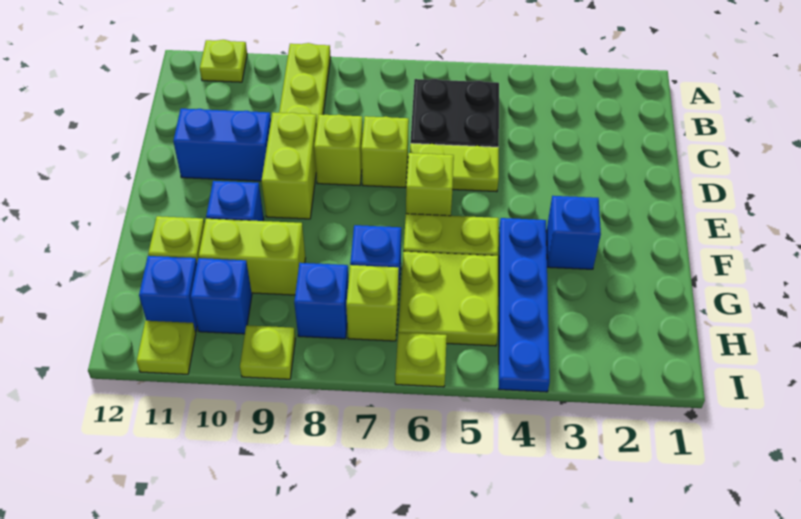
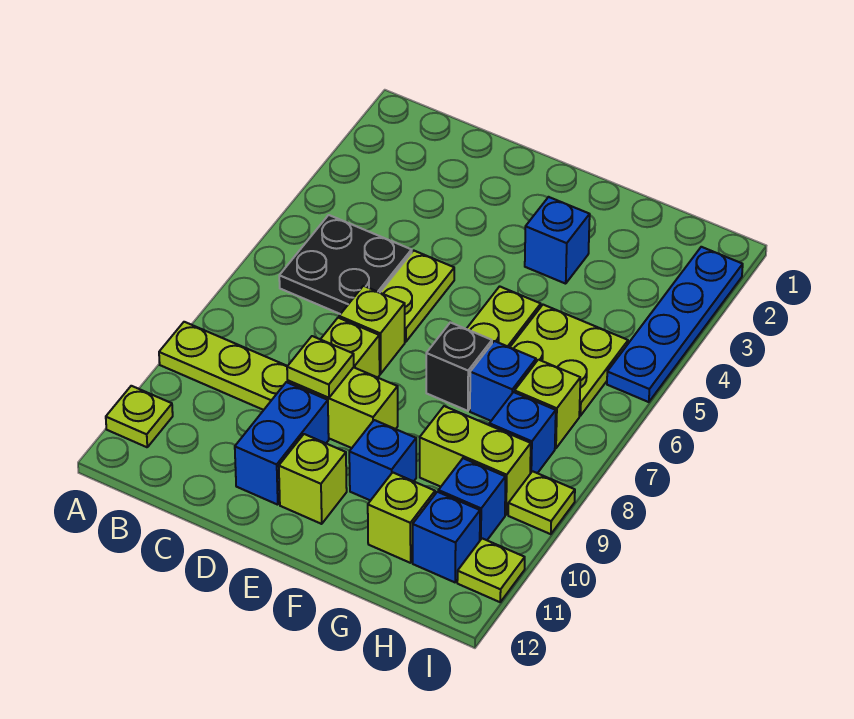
lime 1x1 brick [406,153,454,216] -> lime 1x1 brick moved to [279,434,347,524]
blue 1x4 plate [499,218,550,392] -> blue 1x4 plate turned to [607,247,743,402]
none -> black 1x1 brick [426,322,492,411]
lime 1x2 brick [199,219,305,295] -> lime 1x2 brick turned to [420,406,531,515]
lime 1x1 plate [395,333,447,387] -> lime 1x1 plate moved to [287,336,354,398]

